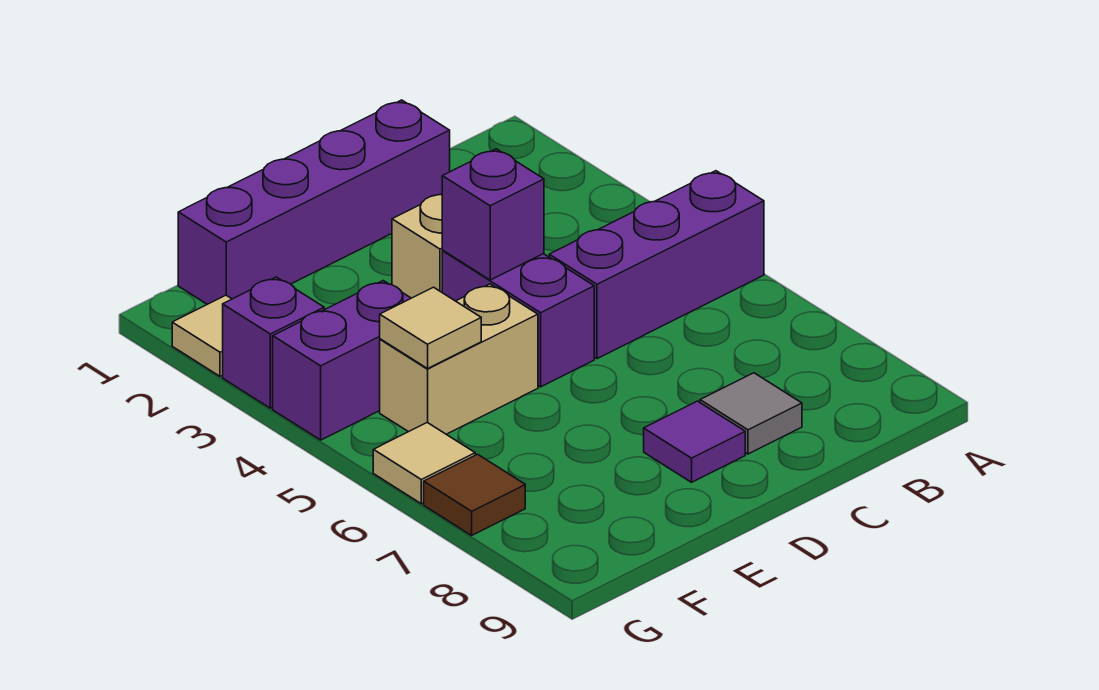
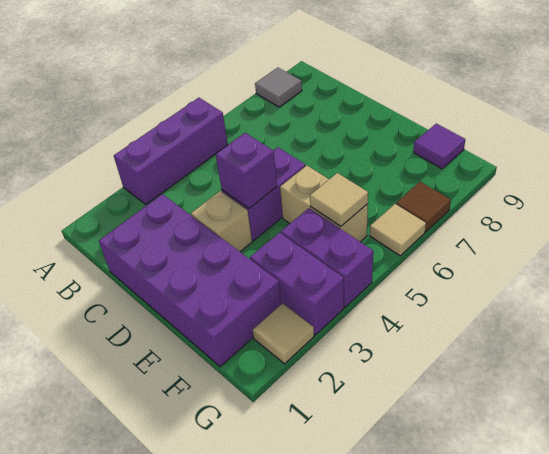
purple 1x3 brick [549,171,764,359] -> purple 1x3 brick turned to [114,98,228,204]
purple 1x4 brick [178,100,450,304] -> purple 2x4 brick [99,194,281,367]
grey 1x1 tile [700,373,802,454] -> grey 1x1 tile moved to [255,68,302,107]
purple 1x1 tile [644,401,745,482] -> purple 1x1 tile moved to [413,124,465,169]
purple 1x1 brick [223,277,324,408] -> purple 1x2 brick [250,233,344,335]

